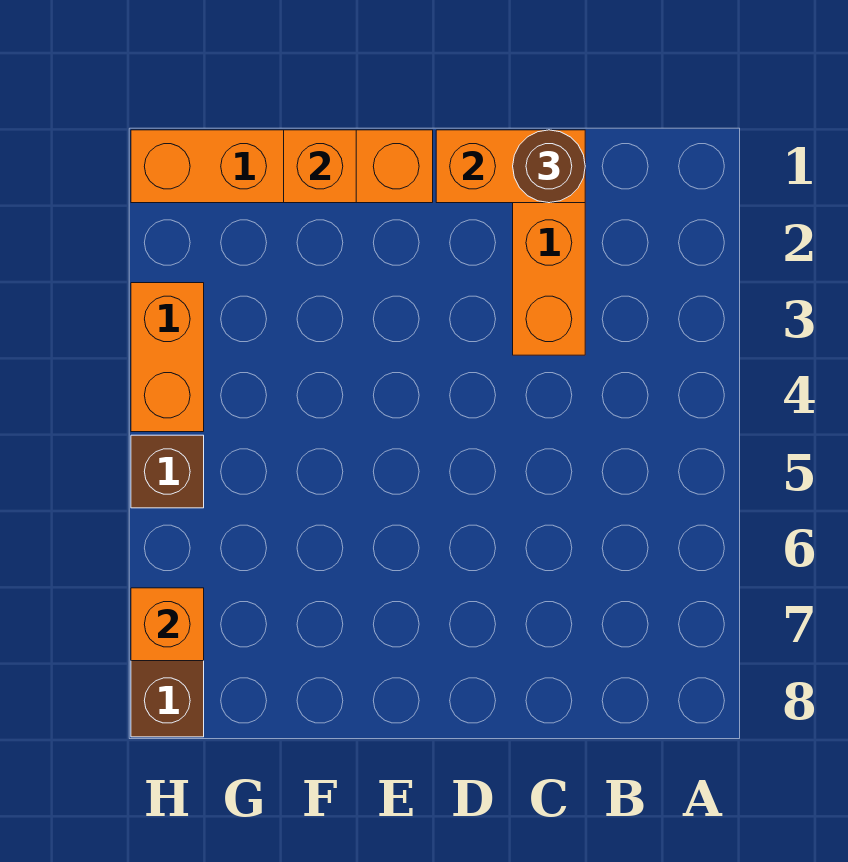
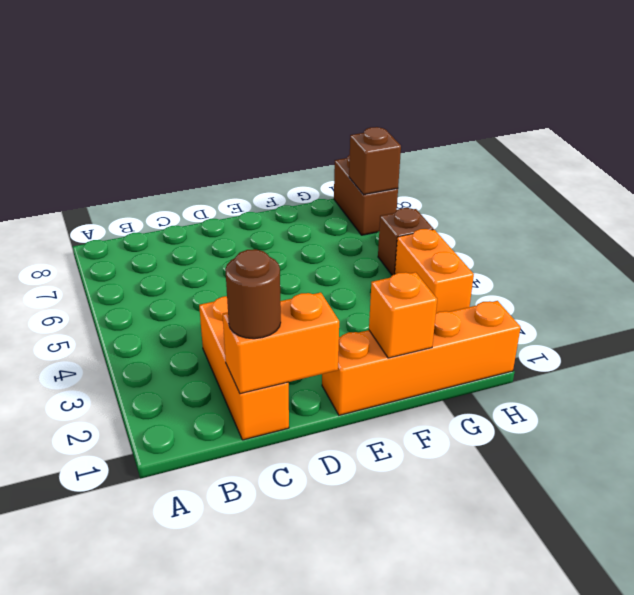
orange 1x1 brick [131,588,204,661] -> brown 1x1 brick [349,127,401,195]

